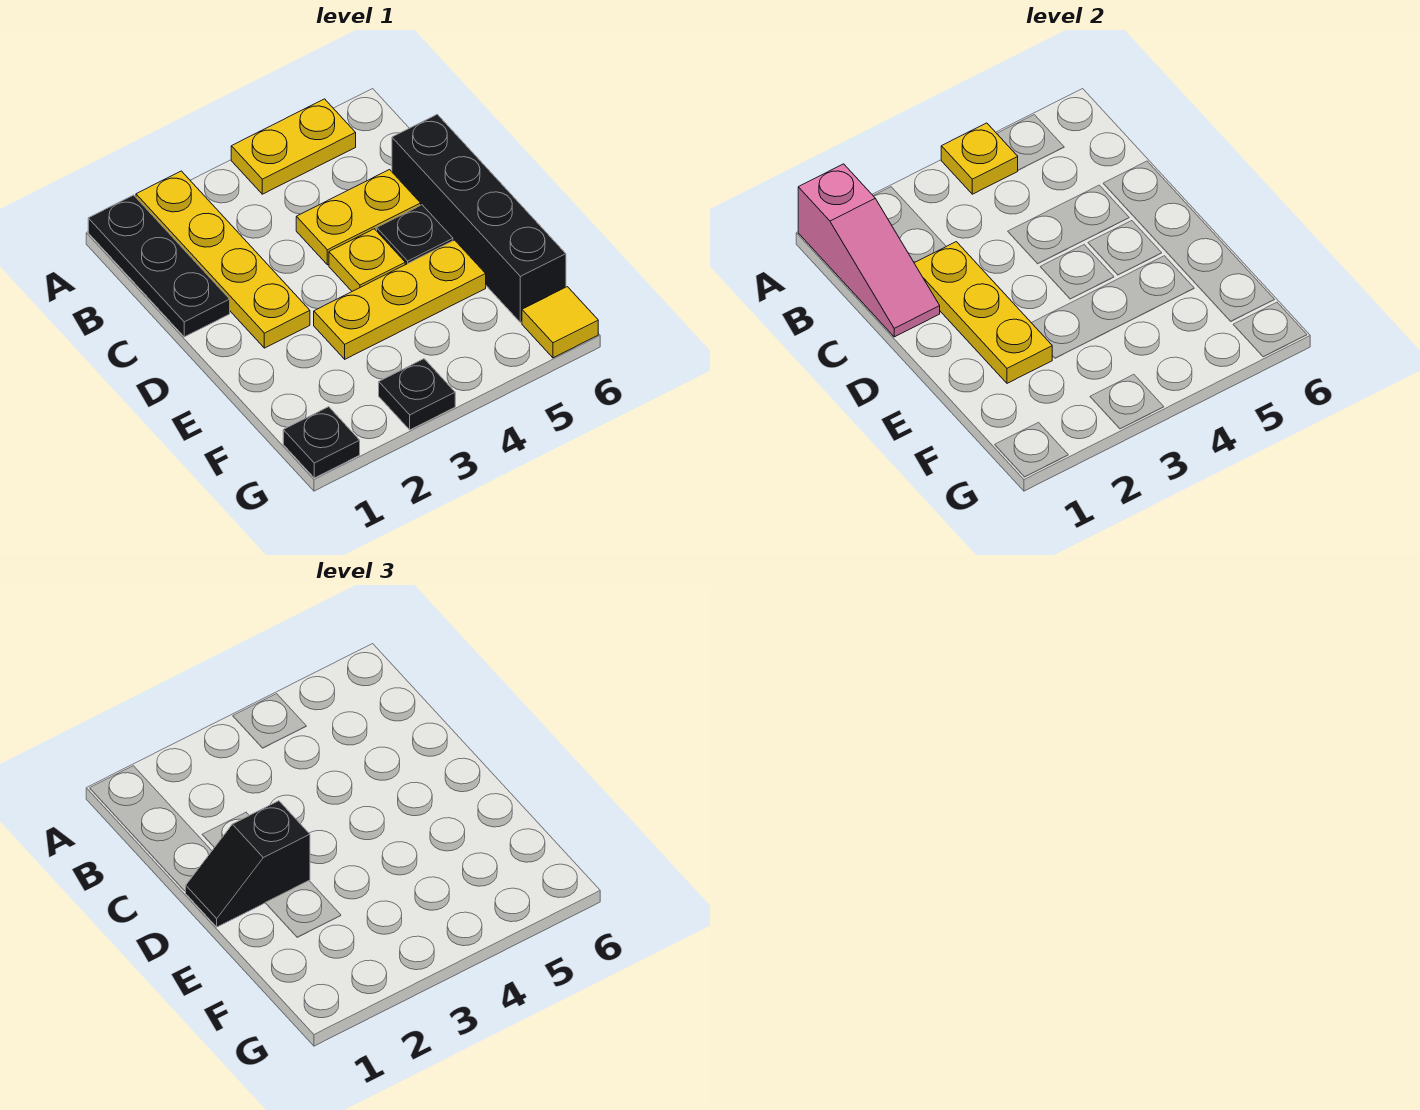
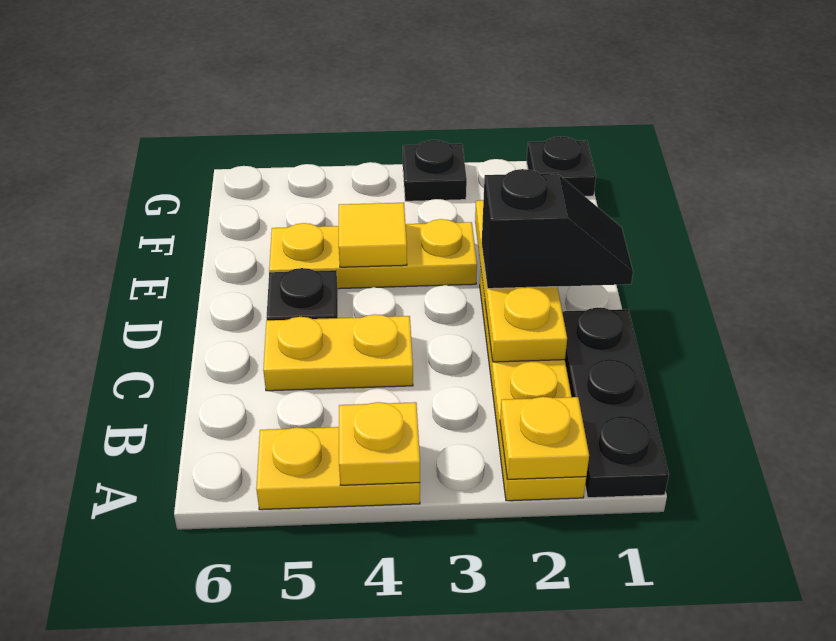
pink 1x3 slope [798,164,940,337] -> none
black 1x4 brick [392,114,566,323] -> none
yellow 1x1 plate [329,229,405,291] -> yellow 1x1 plate moved to [500,397,589,480]
yellow 1x1 tile [522,287,598,358] -> yellow 1x1 tile moved to [339,203,407,267]

